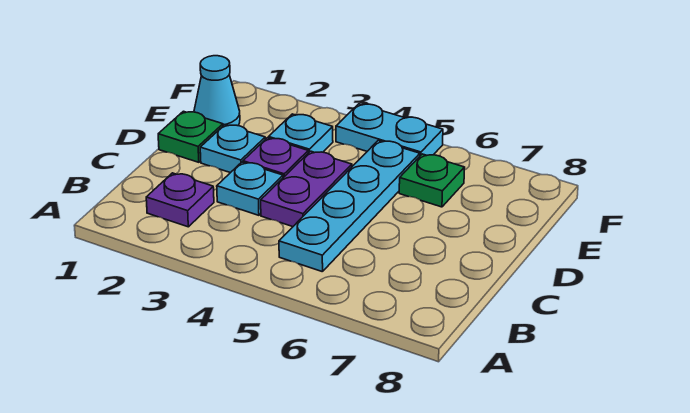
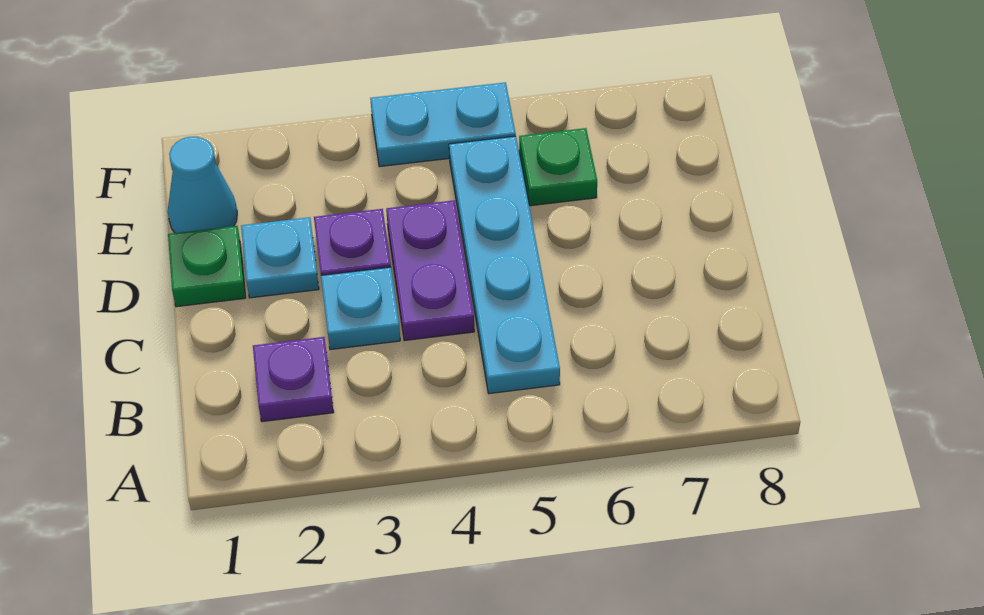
cyan 1x1 plate [269,114,333,153] -> none

